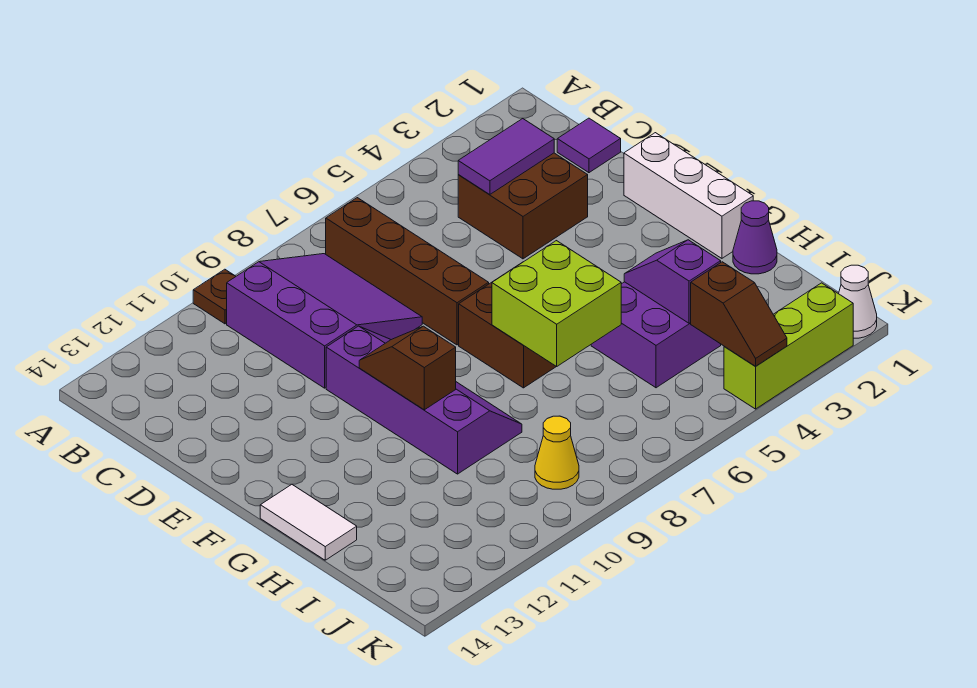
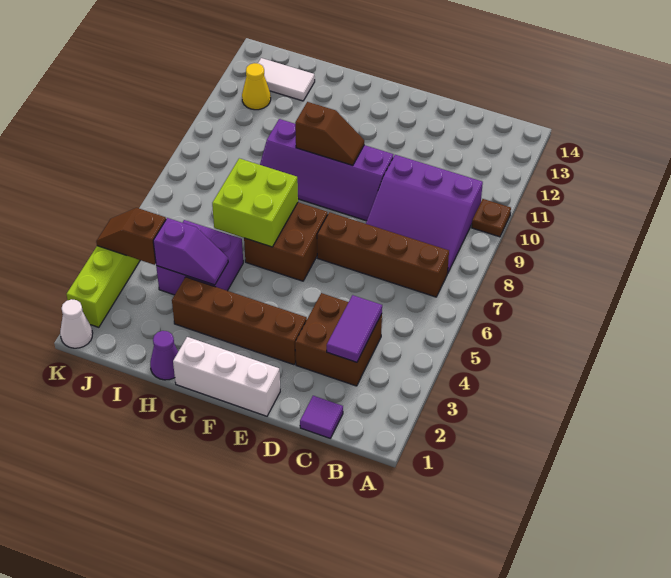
none -> brown 1x4 brick [172,277,307,365]
white 1x2 tile [260,484,357,560] -> white 1x2 tile moved to [258,58,315,101]
yellow 1x1 cone [535,416,579,489] -> yellow 1x1 cone moved to [242,63,271,110]

